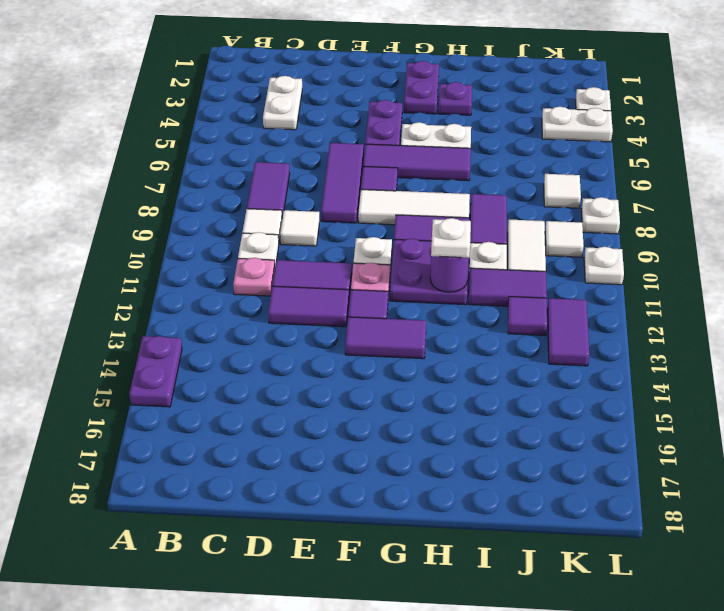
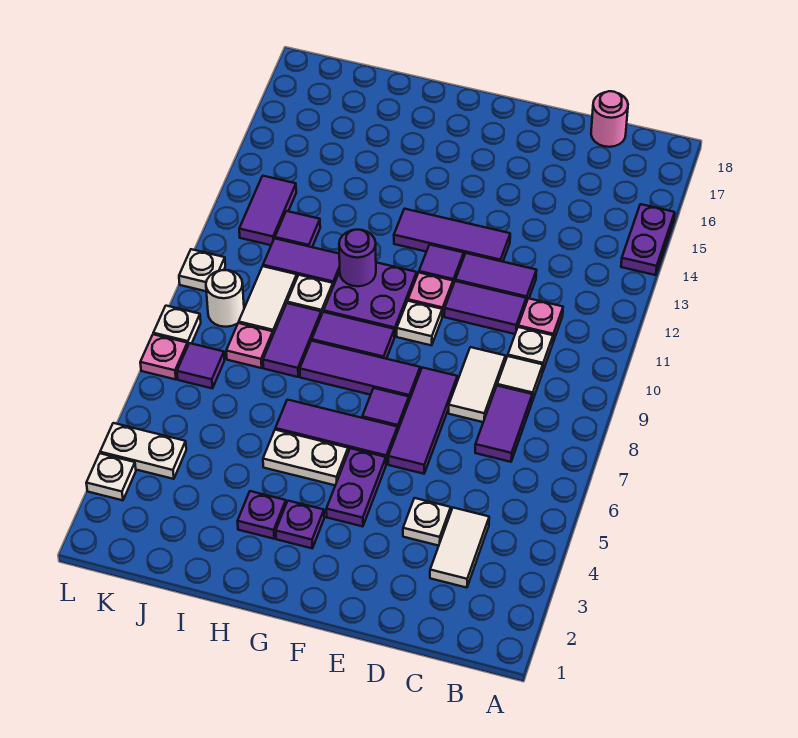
white 1x2 plate [263,76,302,130] -> white 1x2 tile [430,508,489,588]
none -> pink 1x1 round brick [591,91,628,147]
white 1x1 tile [280,210,319,246] -> white 1x2 tile [449,347,505,422]
white 1x3 tile [358,190,470,225] -> purple 1x3 tile [300,341,420,400]
purple 1x2 tile [345,317,426,359] -> purple 1x3 tile [394,209,510,262]
purple 1x2 plate [404,61,439,114] -> purple 1x1 plate [276,501,324,548]
white 1x1 plate [431,218,471,258] -> white 1x1 plate moved to [403,498,451,546]
none -> pink 1x1 plate [226,323,273,368]
white 1x1 tile [544,174,581,208] -> purple 1x1 tile [177,343,225,388]
white 1x1 tile [545,221,584,257] -> white 1x1 round brick [206,270,244,327]
none -> pink 1x1 plate [140,334,188,380]

